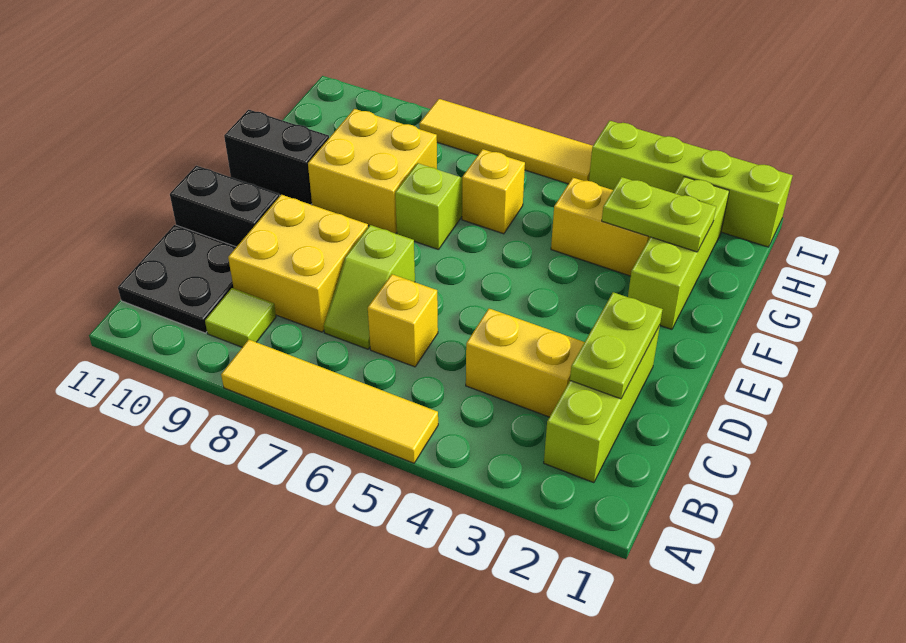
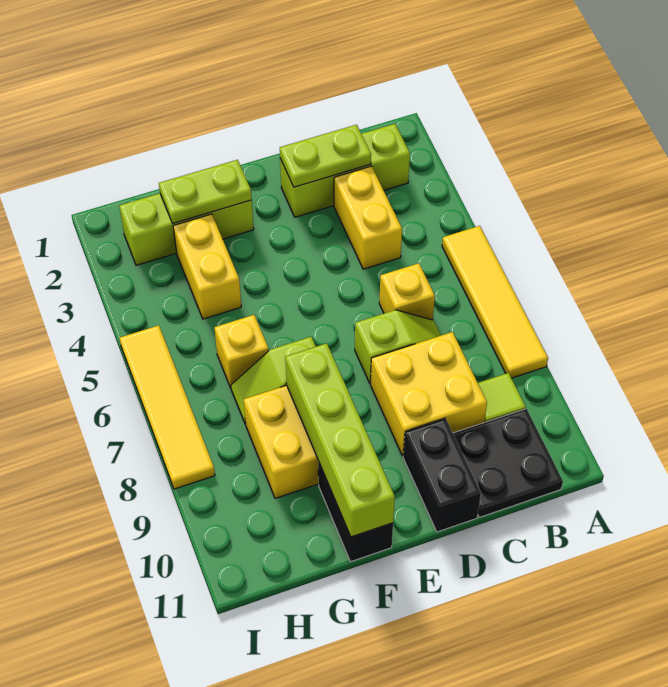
lime 1x2 plate [602,177,716,252] -> lime 1x2 plate turned to [159,160,252,223]
lime 1x4 brick [589,121,793,247] -> lime 1x4 brick moved to [285,343,395,537]

